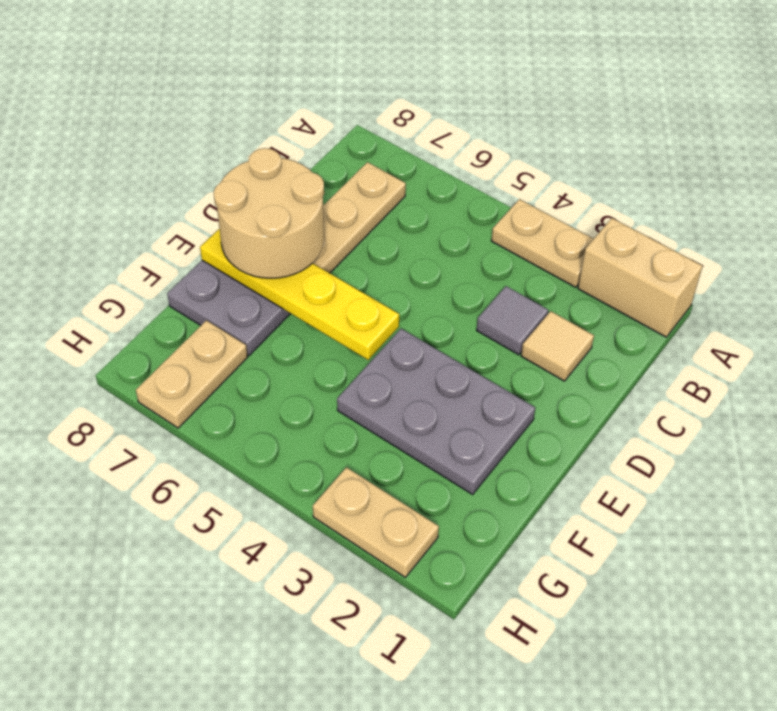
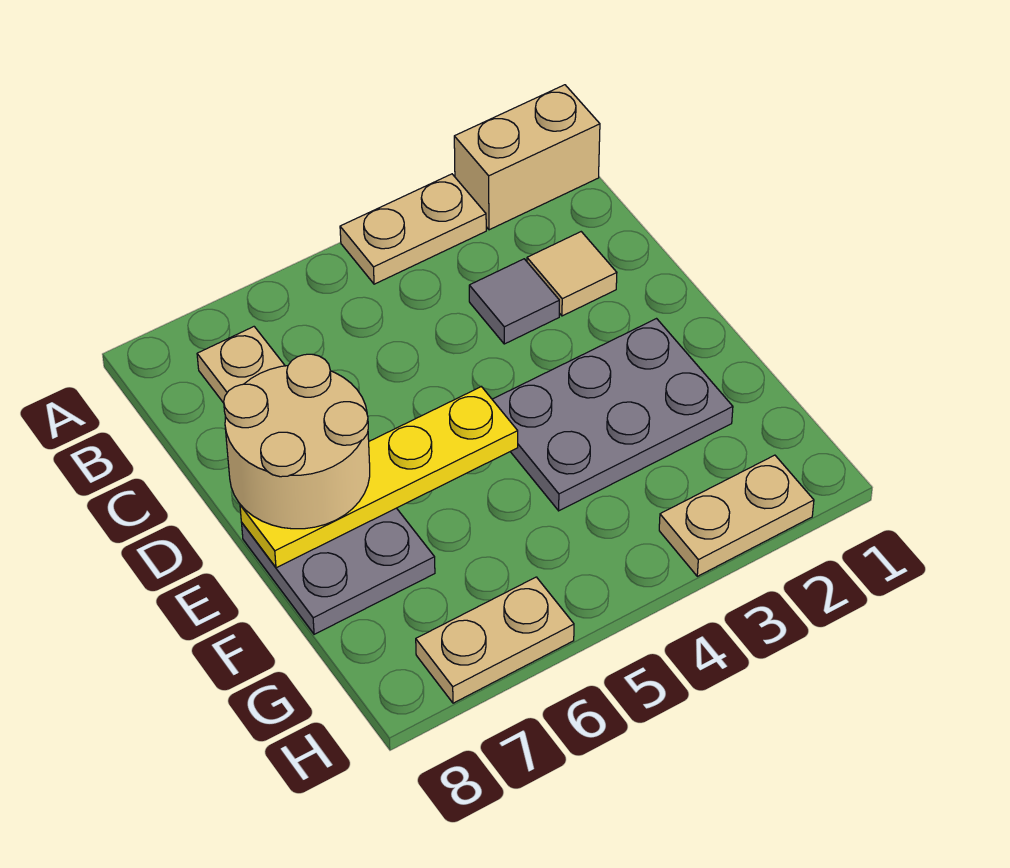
tan 1x2 plate [136,320,248,428] -> tan 1x2 plate turned to [416,577,574,703]

